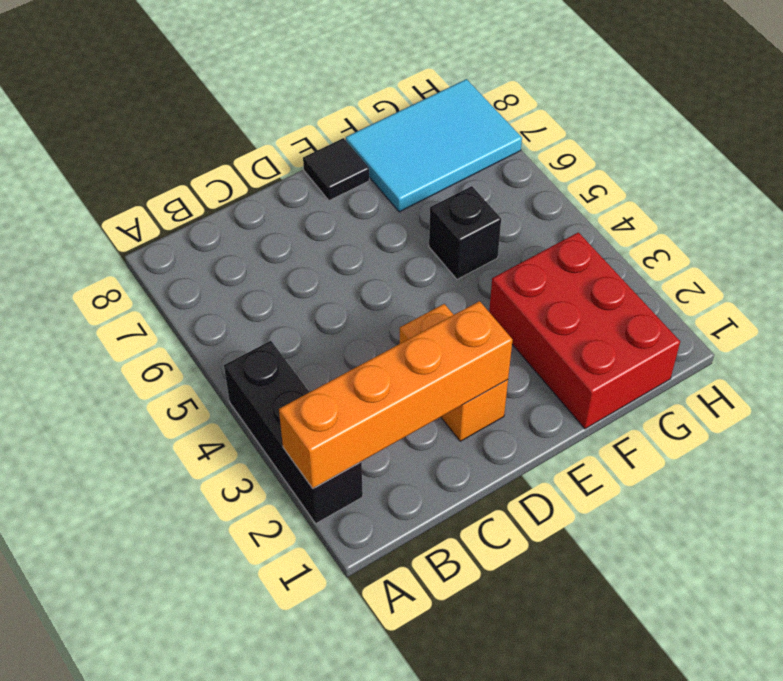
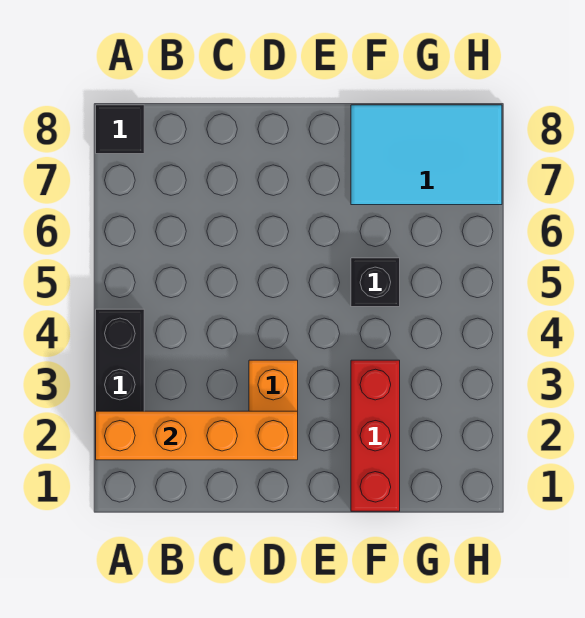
black 1x1 tile [303,138,369,201] -> black 1x1 tile moved to [96,105,144,154]
red 2x3 brick [489,232,680,429] -> red 1x3 brick [351,360,400,511]

